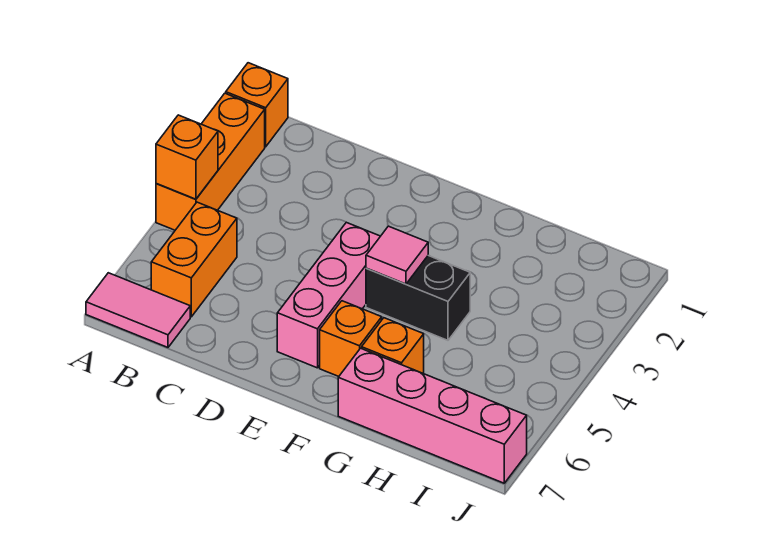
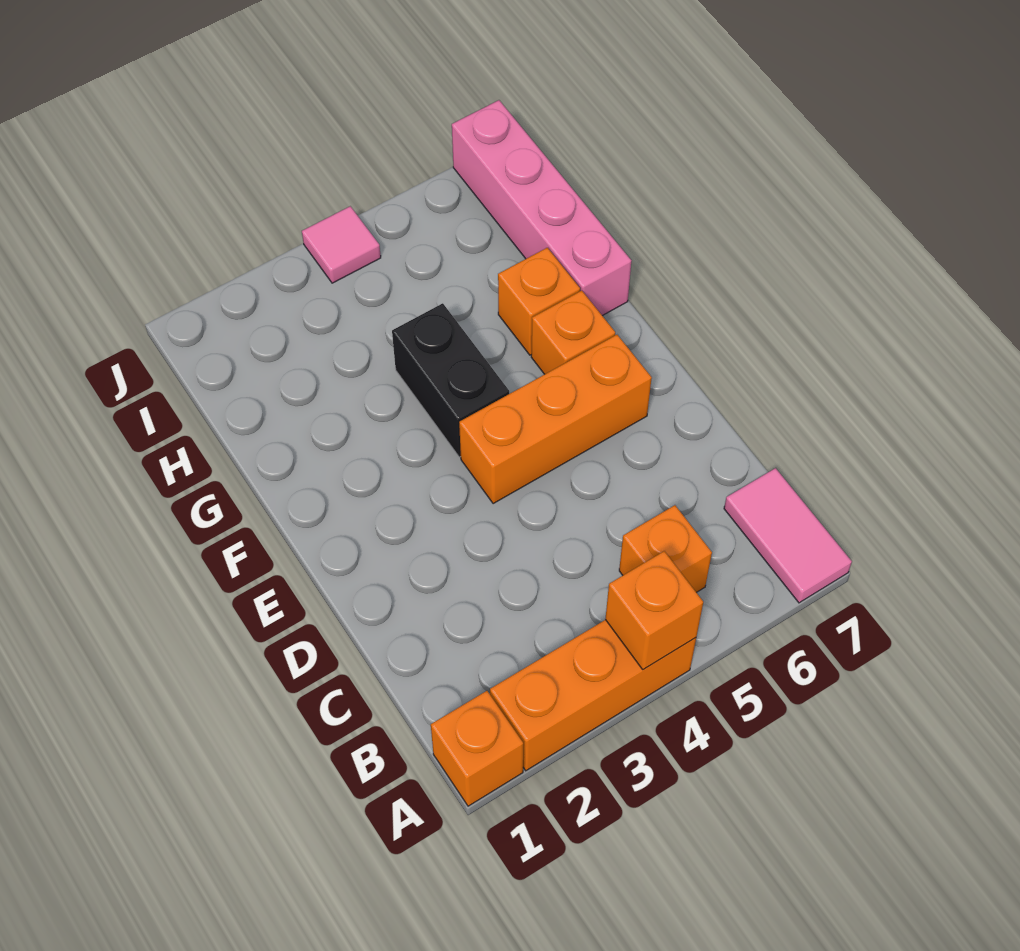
orange 1x2 brick [151,202,237,317] -> orange 1x1 brick [619,505,712,592]
pink 1x3 brick [277,222,380,368] -> orange 1x3 brick [459,335,652,504]
pink 1x1 tile [366,226,428,284] -> pink 1x1 tile moved to [302,206,381,283]

